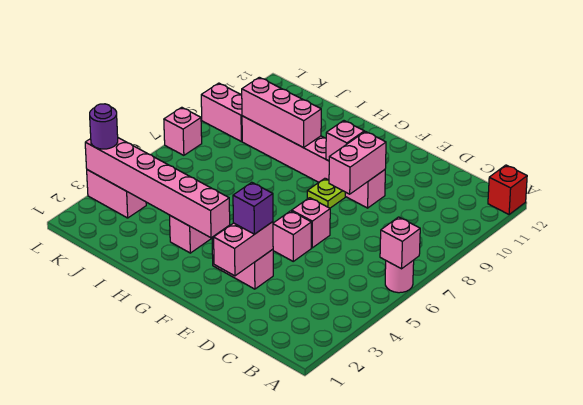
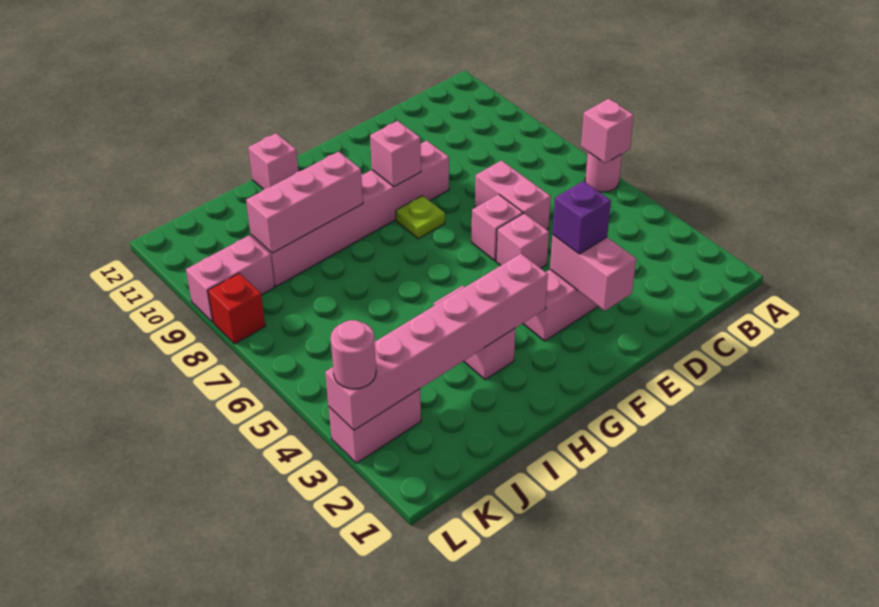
red 1x1 brick [488,165,527,214] -> red 1x1 brick moved to [208,273,265,344]
pink 1x2 brick [329,132,386,194] -> pink 1x2 brick moved to [475,161,551,230]
purple 1x1 round brick [90,104,118,149] -> pink 1x1 round brick [331,320,376,389]
pink 1x1 brick [164,107,202,155] -> pink 1x1 brick moved to [248,133,298,189]

